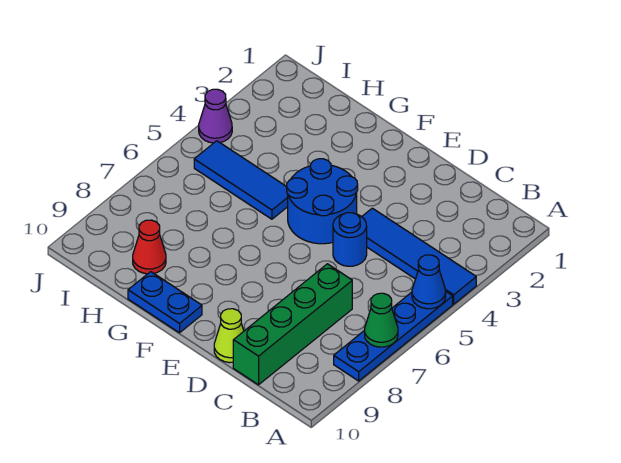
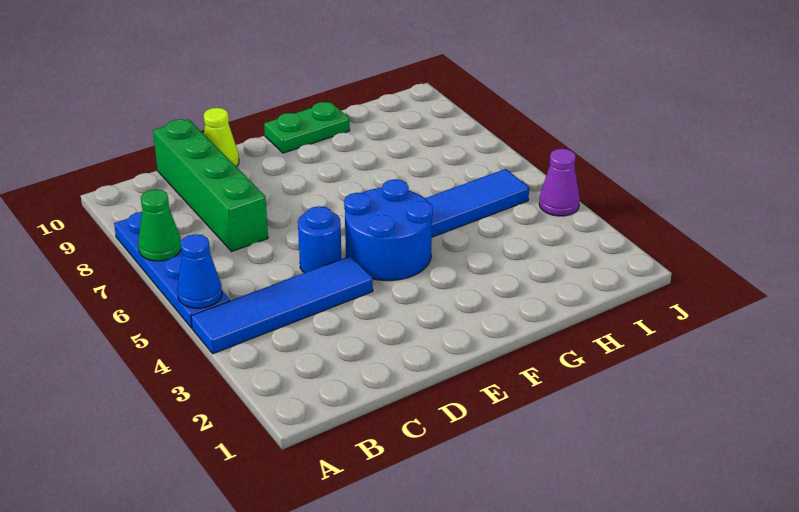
blue 1x2 plate [128,272,202,333] -> green 1x2 plate [264,102,350,153]
red 1x1 cone [133,220,166,274] -> none

